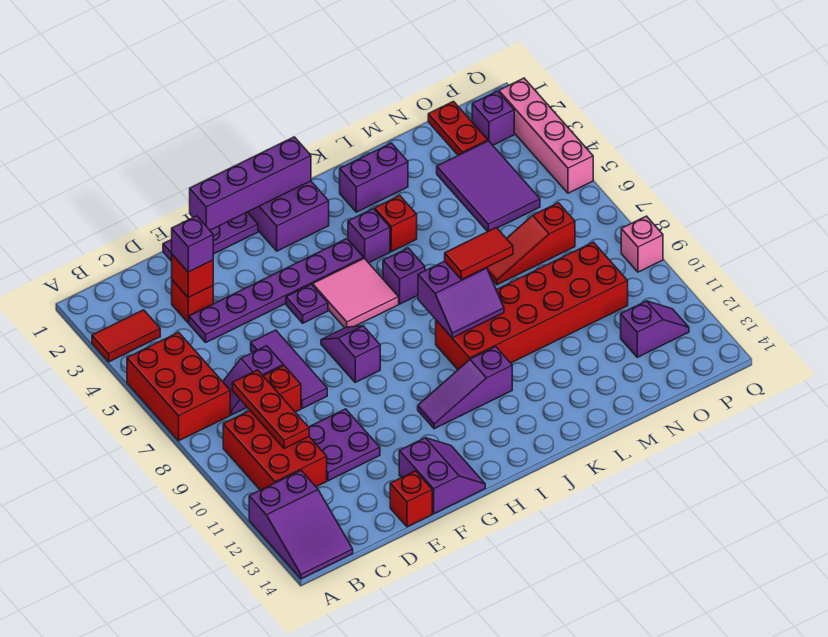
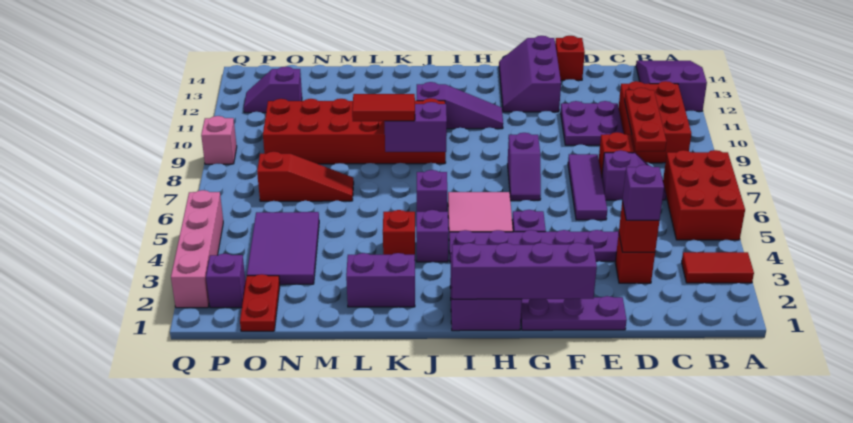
purple 2x2 slope [399,438,485,514] -> purple 2x3 slope [499,36,561,112]

